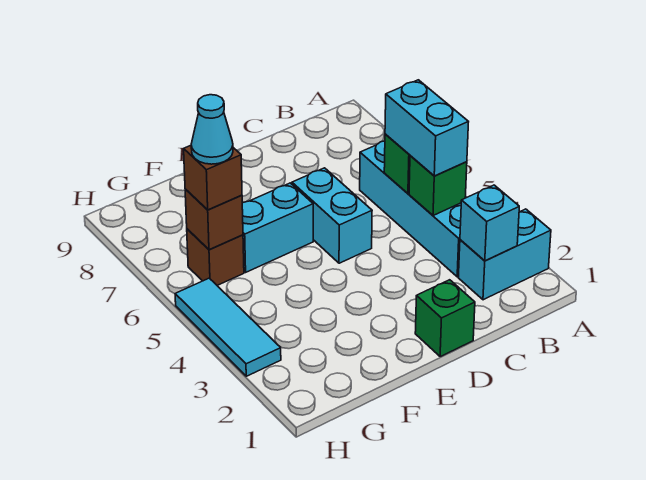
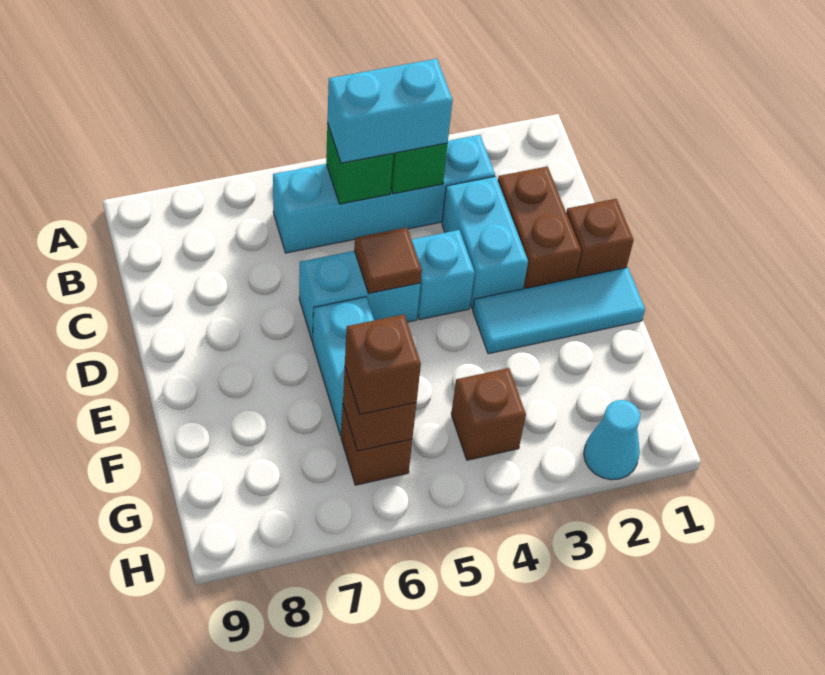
cyan 1x2 brick [458,209,551,300] -> cyan 1x2 brick moved to [442,176,528,309]
cyan 1x1 brick [460,185,519,261] -> cyan 1x1 brick moved to [411,230,475,320]
none -> brown 1x2 brick [498,166,581,289]
green 1x1 brick [415,280,475,356] -> brown 1x1 brick [566,199,634,278]
none -> brown 1x1 tile [354,227,422,293]
none -> brown 1x1 brick [451,368,526,460]
cyan 1x1 cone [191,95,233,164] -> cyan 1x1 cone moved to [584,400,640,480]
cyan 1x3 tile [175,278,281,376] -> cyan 1x3 tile moved to [473,267,645,354]

